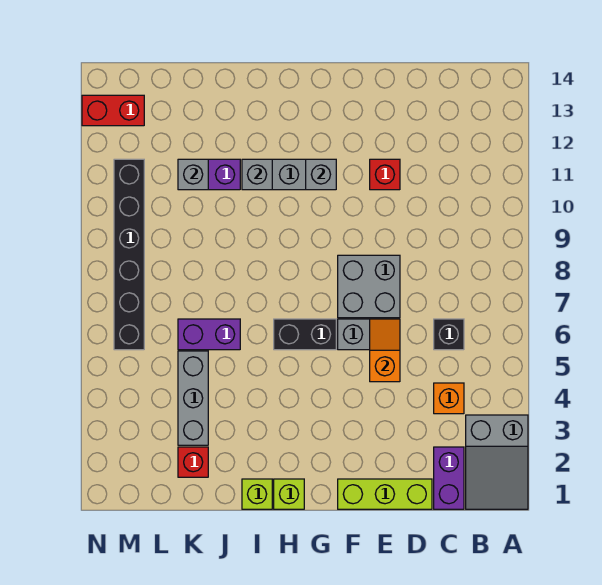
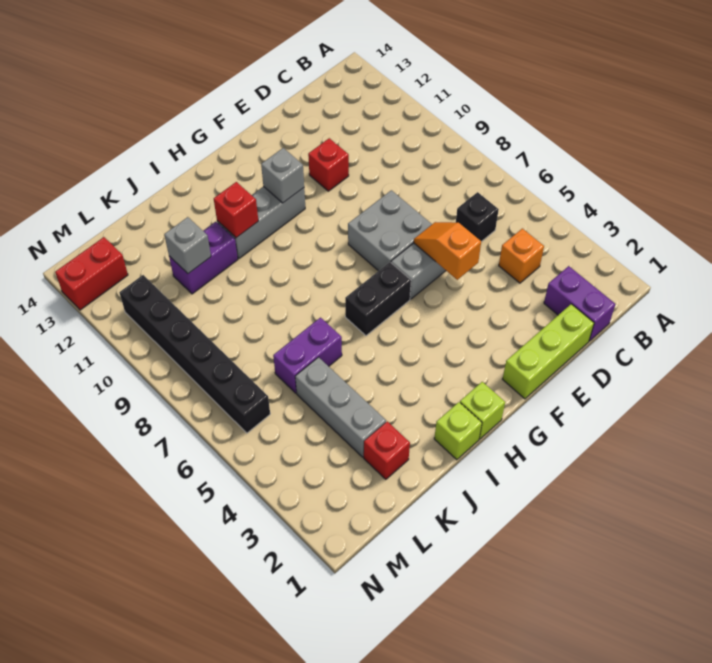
grey 2x3 slope [466,415,528,509] -> none
grey 1x1 brick [242,159,272,190] -> red 1x1 brick [214,182,258,238]

